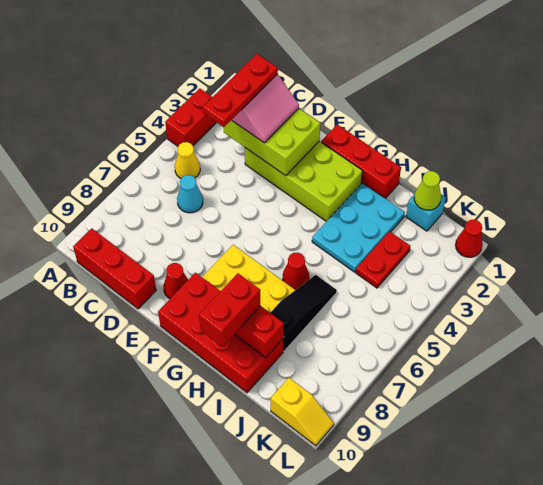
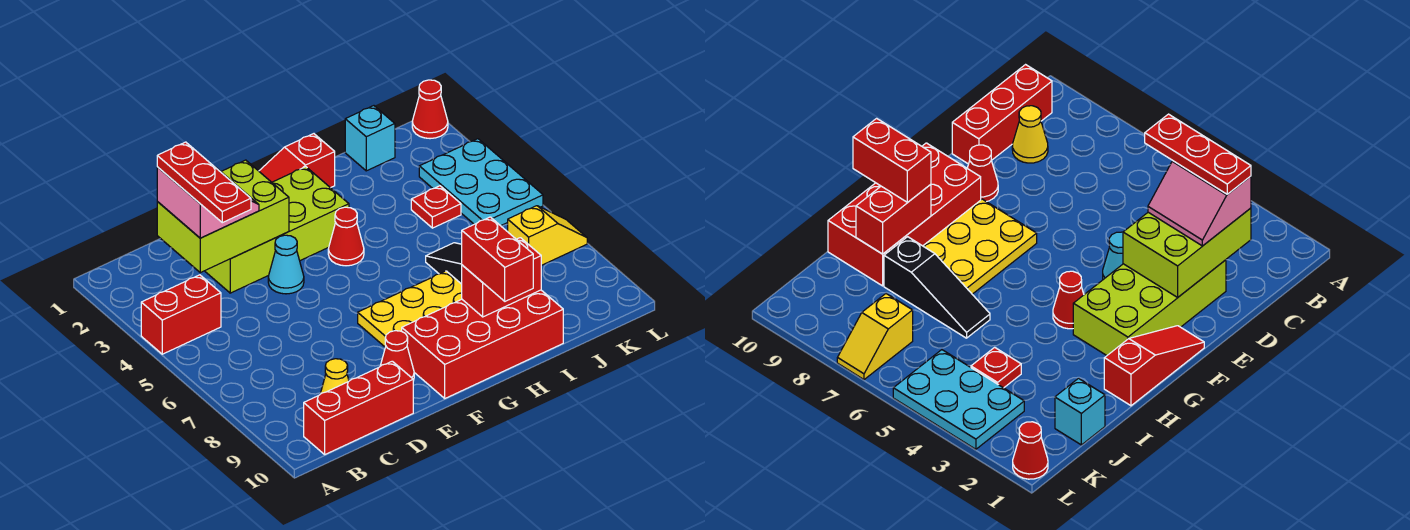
red 1x2 brick [165,88,217,146] -> red 1x2 brick turned to [141,275,221,354]
yellow 1x1 cone [175,142,200,178] -> yellow 1x1 cone moved to [320,359,349,394]
cyan 1x1 cone [177,175,203,213] -> cyan 1x1 cone moved to [268,235,304,294]
red 1x3 brick [321,124,401,199] -> red 1x3 slope [259,134,335,188]
cyan 2x3 plate [312,183,405,272] -> cyan 2x3 plate moved to [419,139,543,226]
red 1x1 cone [283,252,309,290] -> red 1x1 cone moved to [328,207,364,266]
lime 1x1 cone [414,171,441,210] -> none
red 1x2 plate [356,231,411,288] -> red 1x1 plate [411,186,461,228]
yellow 1x2 slope [271,378,334,446] -> yellow 1x2 slope moved to [508,206,587,265]

